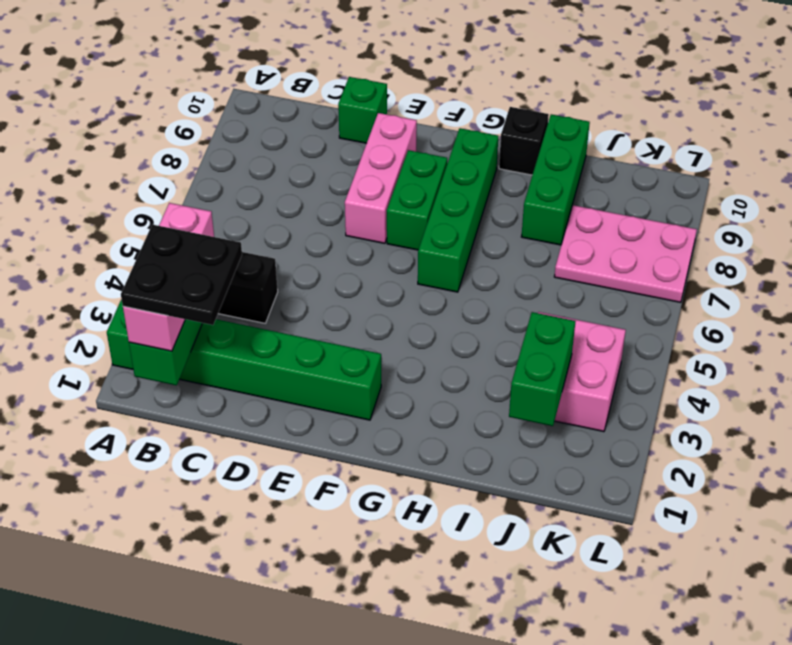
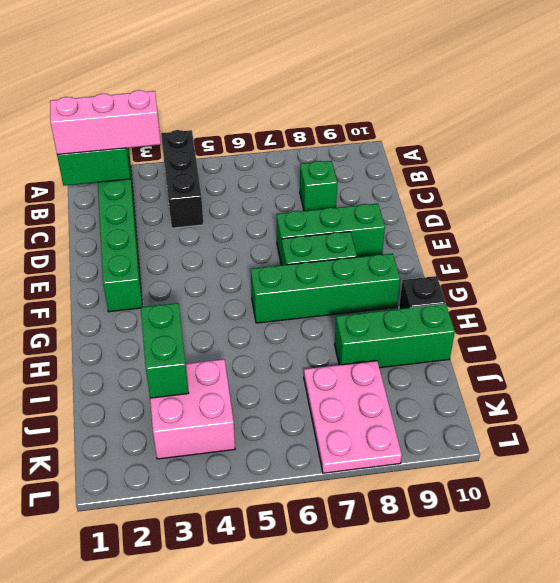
black 2x2 plate [121,225,242,325] -> none
green 1x1 brick [338,77,387,143] -> green 1x1 brick moved to [300,161,337,211]
pink 1x3 brick [345,113,417,243] -> green 1x3 brick [277,204,385,265]
green 1x2 brick [509,312,575,426] -> green 1x2 brick turned to [141,303,189,398]

